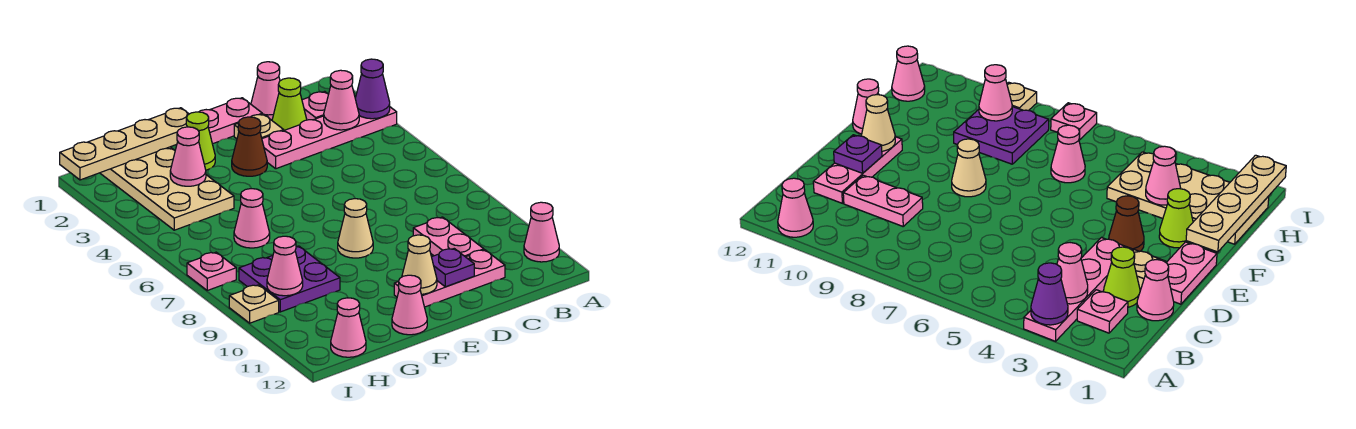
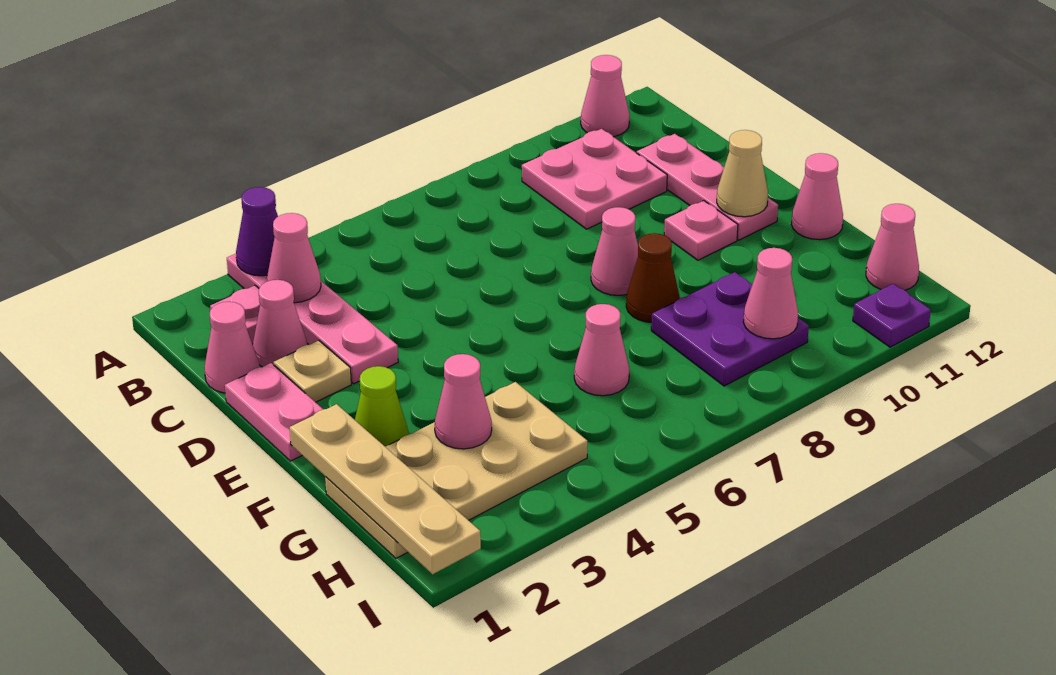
lime 1x1 cone [272,78,307,130] -> pink 1x1 cone [253,280,307,367]
pink 1x2 plate [413,217,484,257] -> pink 2x2 plate [522,129,667,229]
purple 1x1 plate [432,249,474,287] -> purple 1x1 plate moved to [853,284,931,347]
brown 1x1 cone [232,117,267,176] -> brown 1x1 cone moved to [626,233,680,322]
tan 1x1 cone [338,199,373,258] -> pink 1x1 cone [591,207,638,295]
pink 1x1 plate [187,252,236,290] -> pink 1x1 plate moved to [664,201,738,260]
tan 1x1 plate [229,285,279,323] -> none

